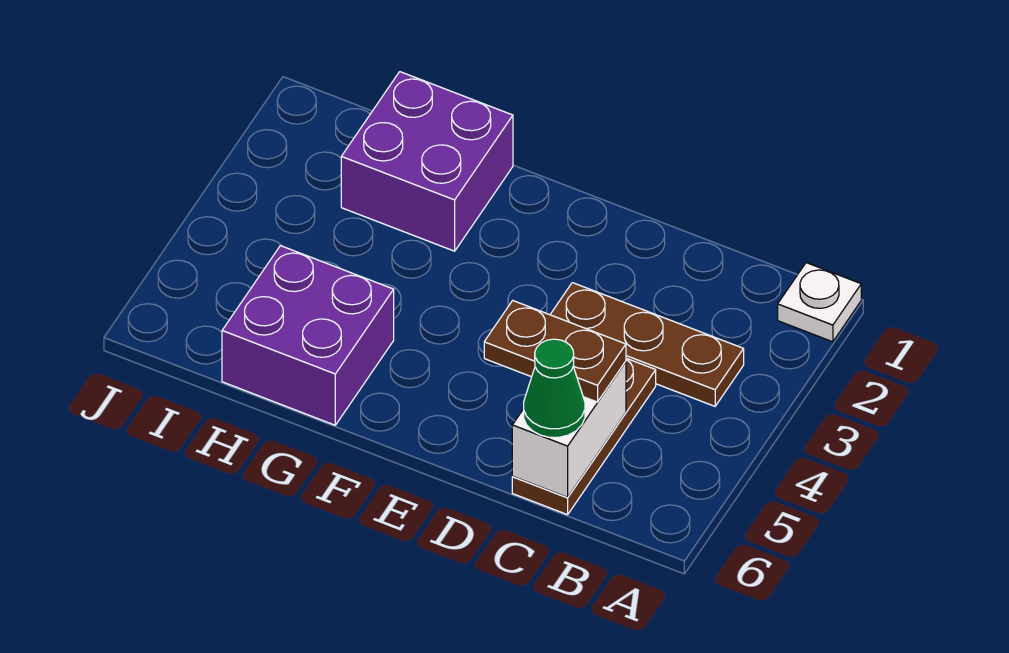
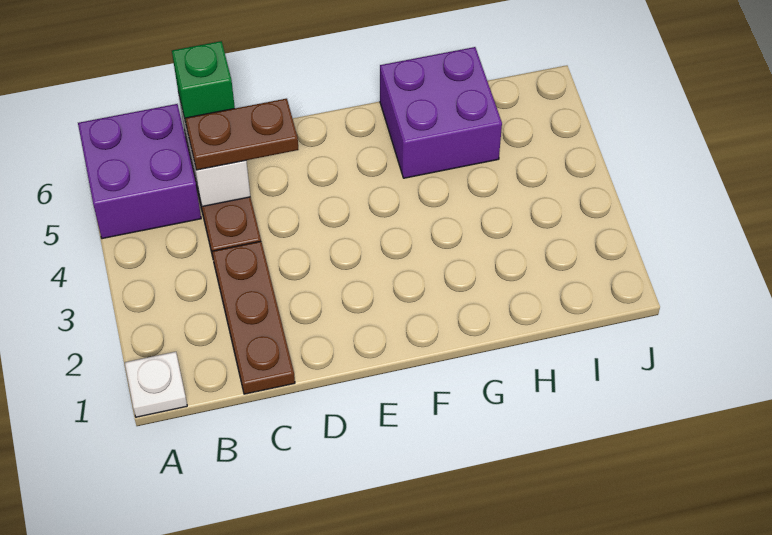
brown 1x3 plate [550,283,744,406] -> brown 1x3 plate turned to [212,241,295,394]
green 1x1 cone [524,339,585,437] -> green 1x1 brick [172,41,235,127]
purple 2x2 brick [341,72,513,251] -> purple 2x2 brick moved to [78,104,201,239]

